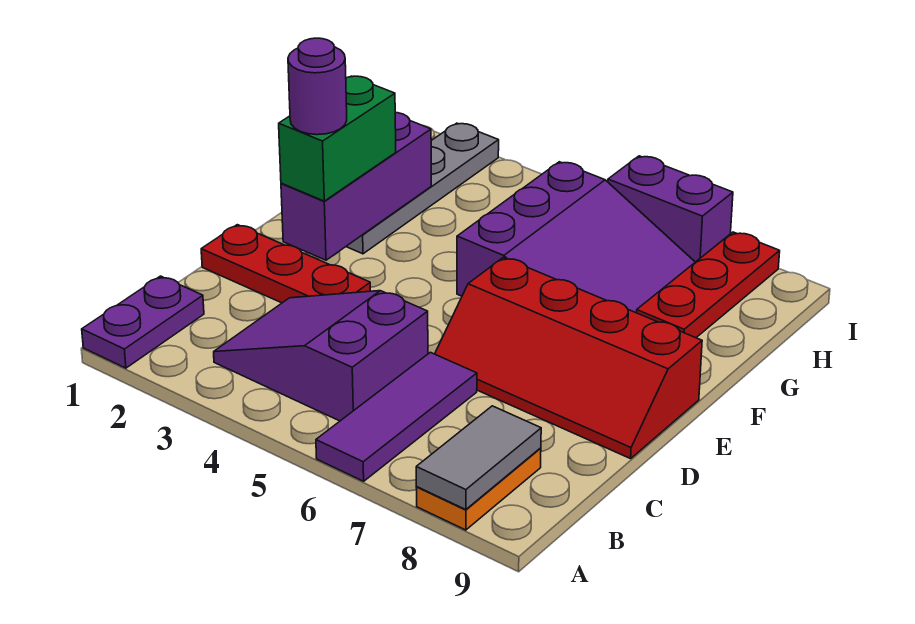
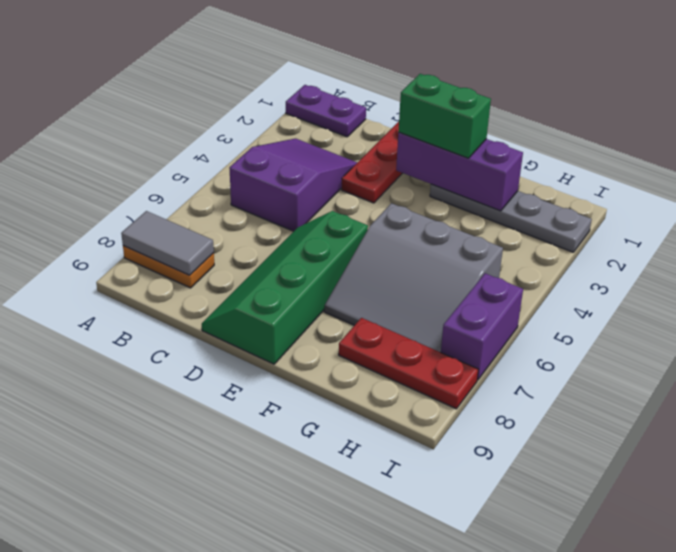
purple 1x3 tile [316,352,477,481] -> none
red 2x4 slope [435,257,702,459] -> green 2x4 slope [202,211,368,364]
purple 1x1 round brick [288,38,347,135] -> none
purple 3x3 slope [457,162,695,313] -> grey 3x3 slope [324,203,503,352]

